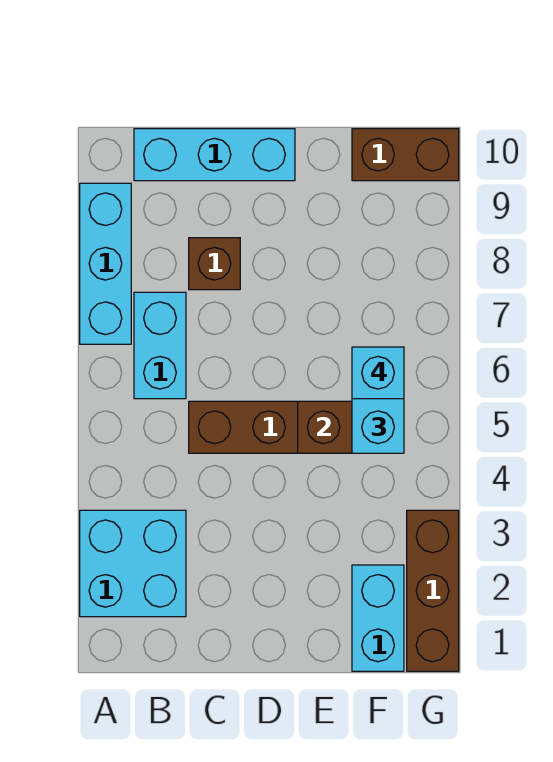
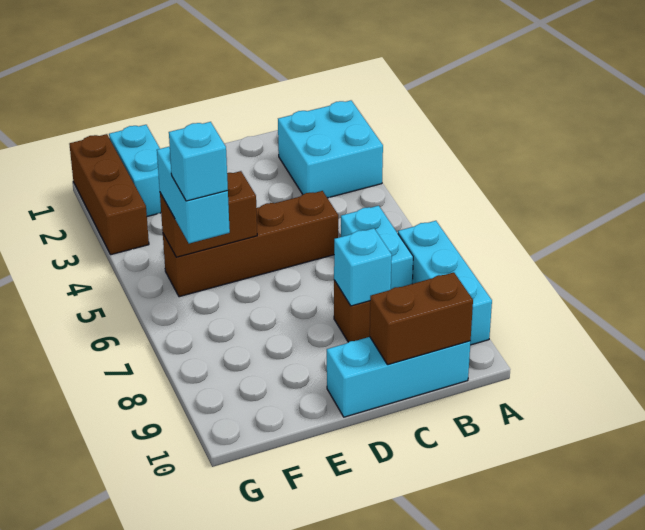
none -> cyan 1x1 brick [334,228,392,306]
brown 1x2 brick [352,129,459,181] -> brown 1x2 brick moved to [370,272,473,365]

